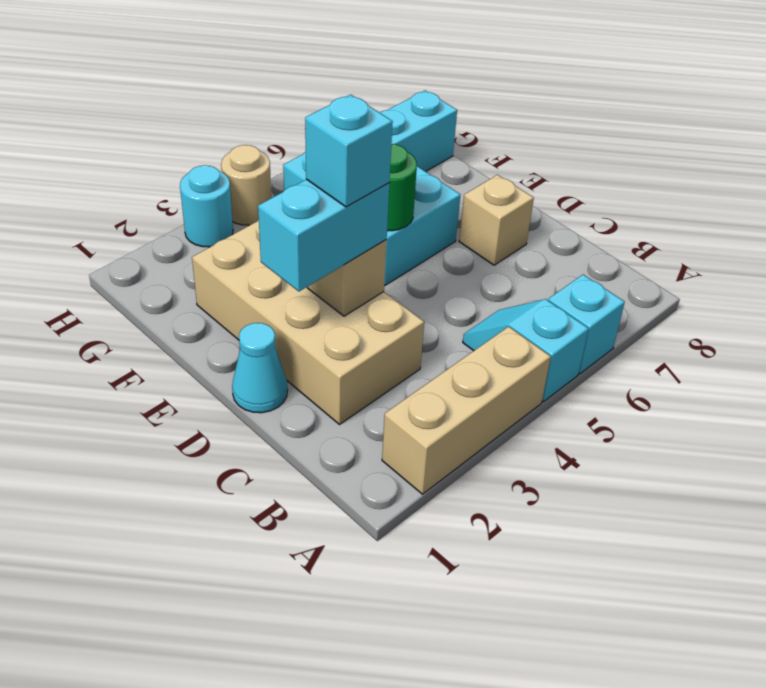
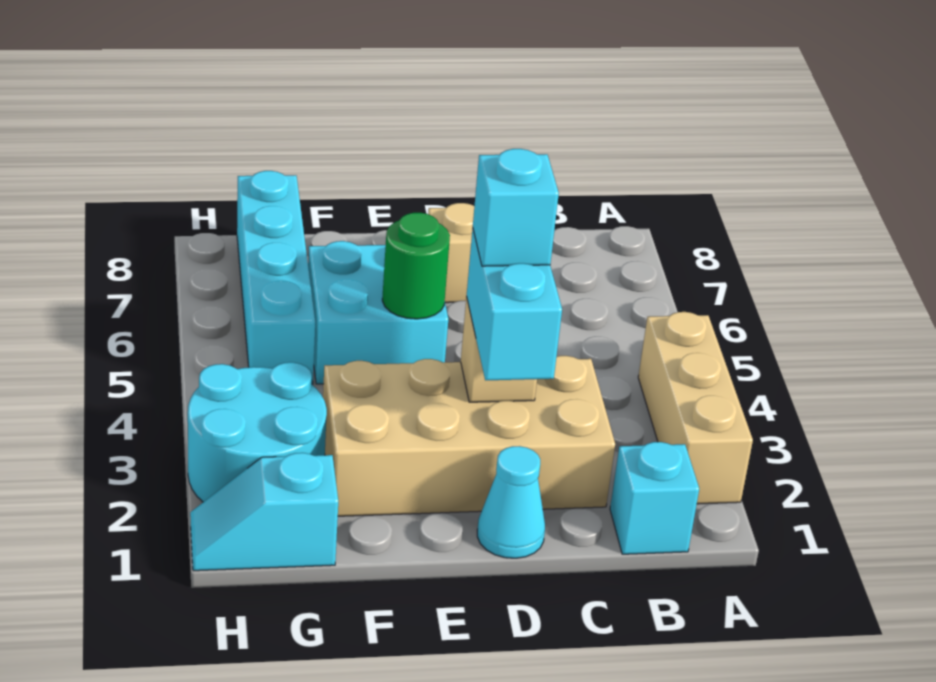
cyan 1x2 slope [463,299,589,402] -> cyan 1x2 slope moved to [190,453,338,571]
cyan 1x1 brick [548,275,625,374] -> cyan 1x1 brick moved to [610,442,699,554]
cyan 1x1 round brick [180,165,233,247] -> cyan 2x2 round brick [188,362,327,502]
tan 1x1 round brick [221,145,271,225] -> none

